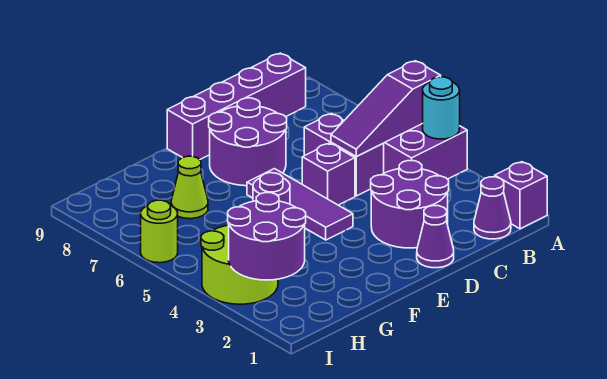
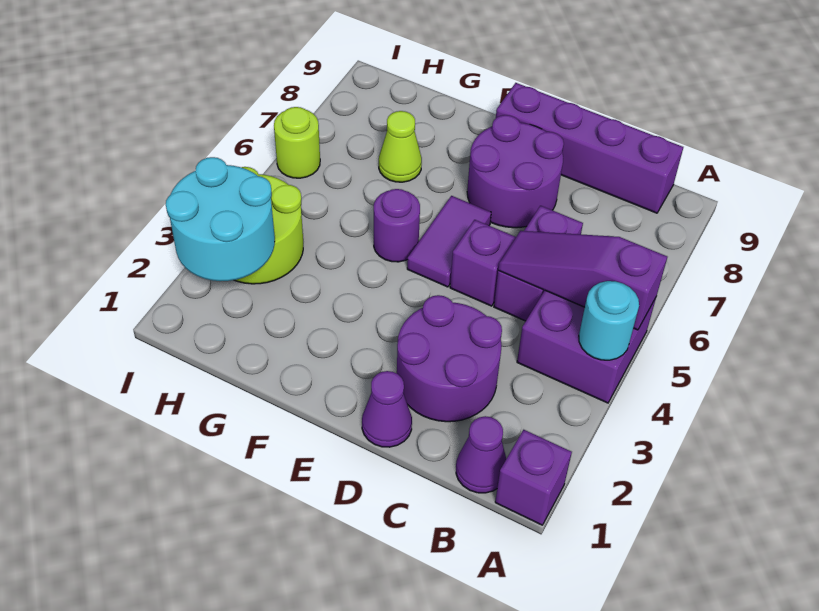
purple 1x3 tile [247,169,353,240] -> purple 1x2 tile [407,196,491,287]
purple 2x2 round brick [228,193,306,280] -> cyan 2x2 round brick [166,157,275,281]

